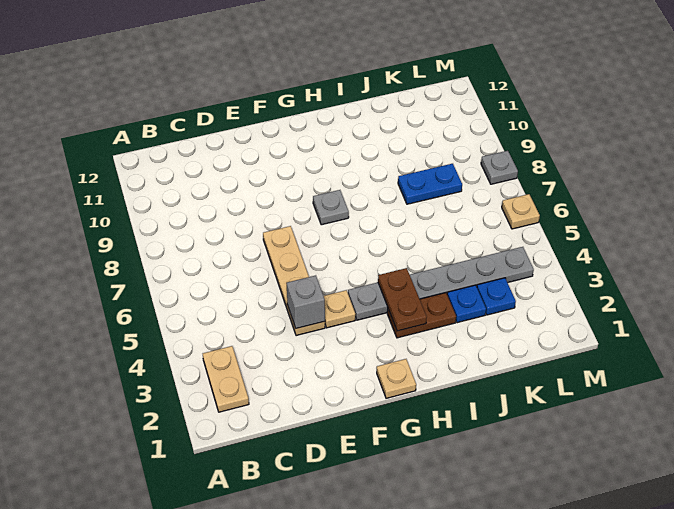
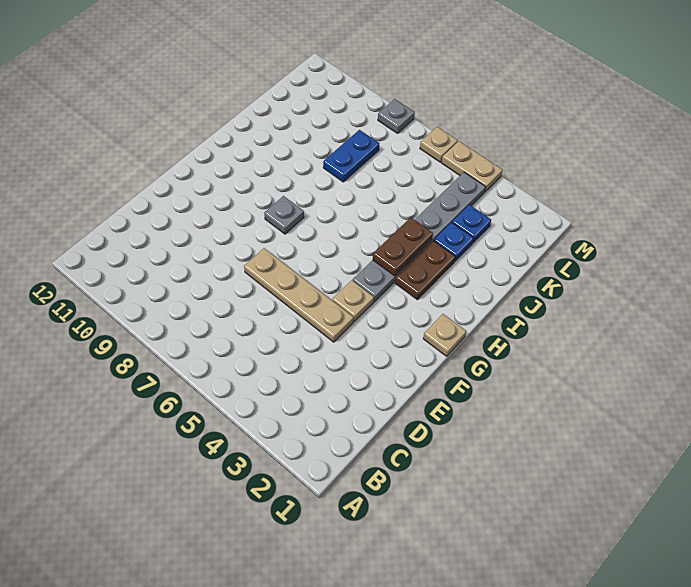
tan 1x2 plate [203,346,249,412] -> tan 1x2 plate moved to [442,141,503,192]
grey 1x1 brick [286,275,325,328] -> none
brown 1x2 plate [378,268,427,331] -> brown 1x2 plate turned to [373,217,433,276]

